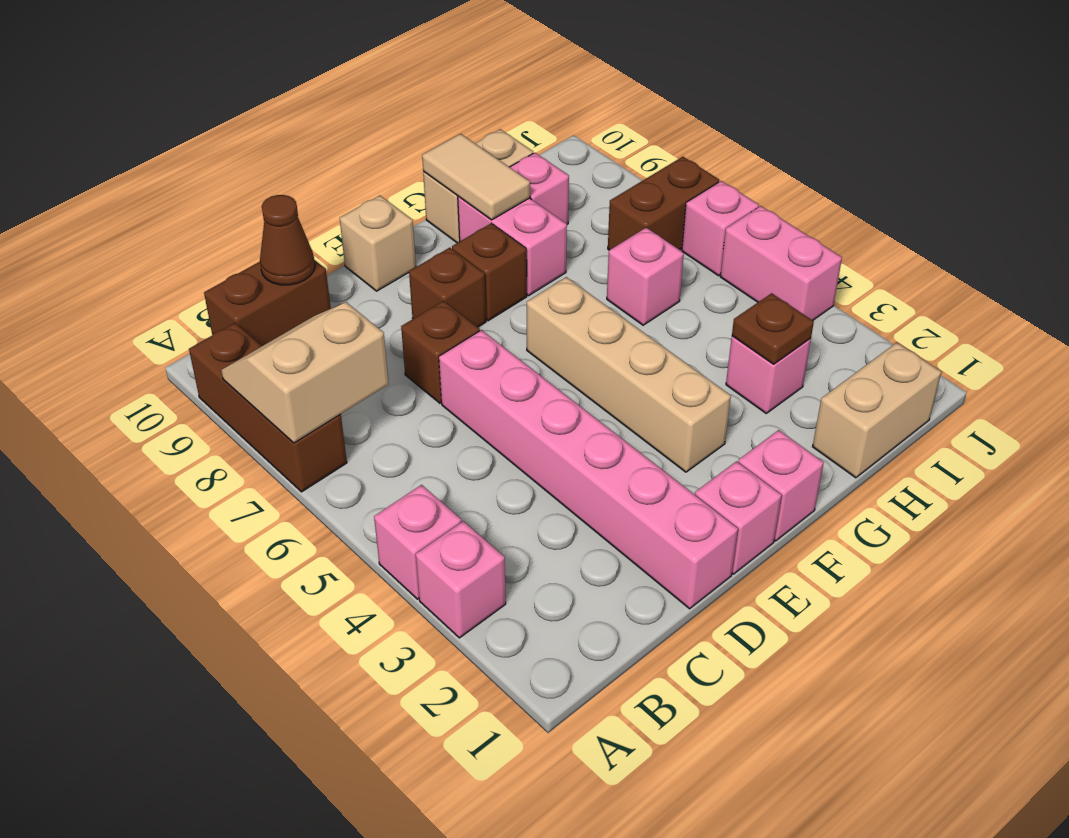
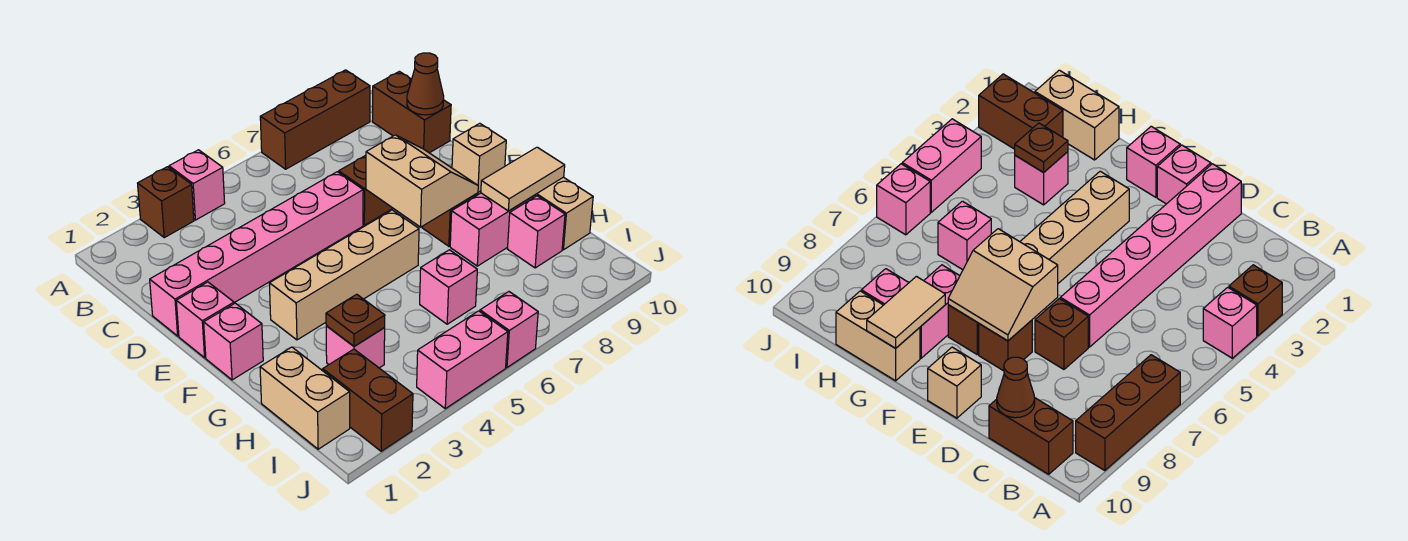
pink 1x1 brick [416,521,506,638] -> brown 1x1 brick [138,167,194,238]
tan 2x2 slope [221,302,389,443] -> tan 2x2 slope moved to [366,135,478,227]
brown 1x2 brick [608,157,719,250] -> brown 1x2 brick moved to [323,349,413,451]

